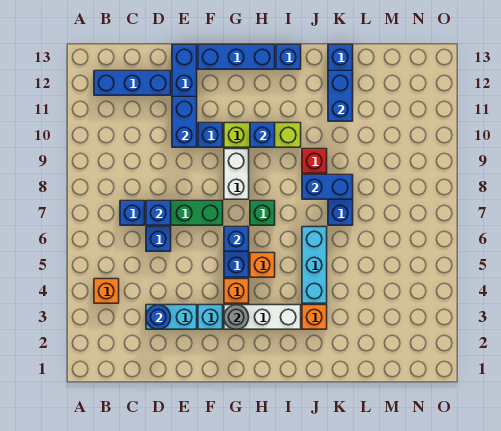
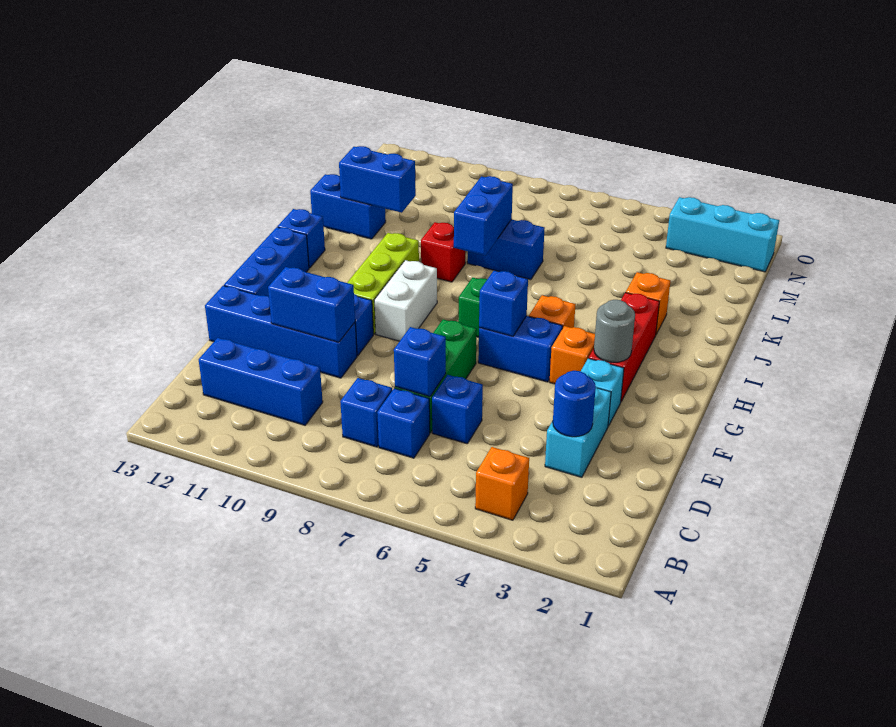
blue 1x3 brick [94,71,171,95] -> blue 1x3 brick turned to [199,338,323,425]
white 1x3 brick [224,305,301,329] -> red 1x3 brick [589,292,660,401]
white 1x2 brick [224,149,249,199] -> white 1x2 brick turned to [374,260,437,341]
blue 1x1 brick [250,123,275,147] -> blue 1x1 brick moved to [340,378,392,447]
cyan 1x3 brick [302,227,327,303] -> cyan 1x3 brick moved to [666,197,779,272]

